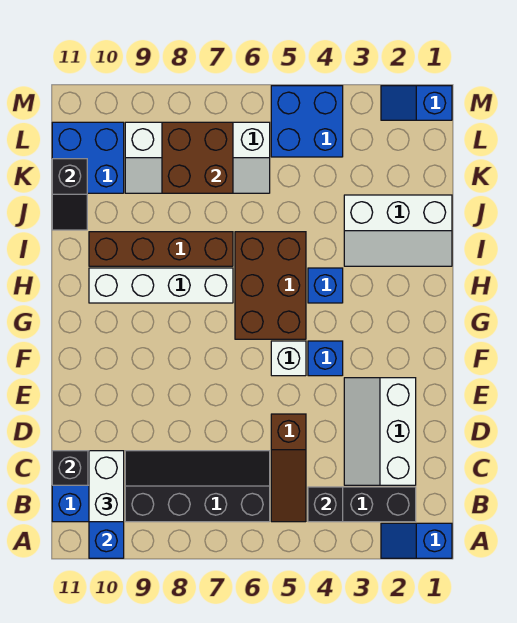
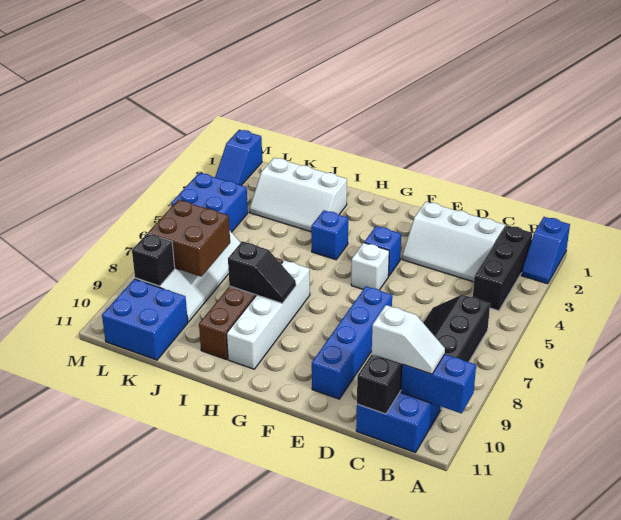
black 1x1 brick [308,487,343,522] -> black 1x1 brick moved to [132,233,175,286]
brown 1x3 slope [271,414,306,522] -> none
white 1x2 brick [89,451,124,522] -> white 1x2 slope [372,305,445,374]
none -> blue 1x4 brick [312,286,392,399]
brown 2x3 brick [235,232,306,339] -> none
white 2x3 slope [344,195,452,266] -> white 2x3 slope turned to [249,158,347,232]
black 1x2 slope [52,159,87,230] -> black 1x2 slope moved to [228,241,296,303]

